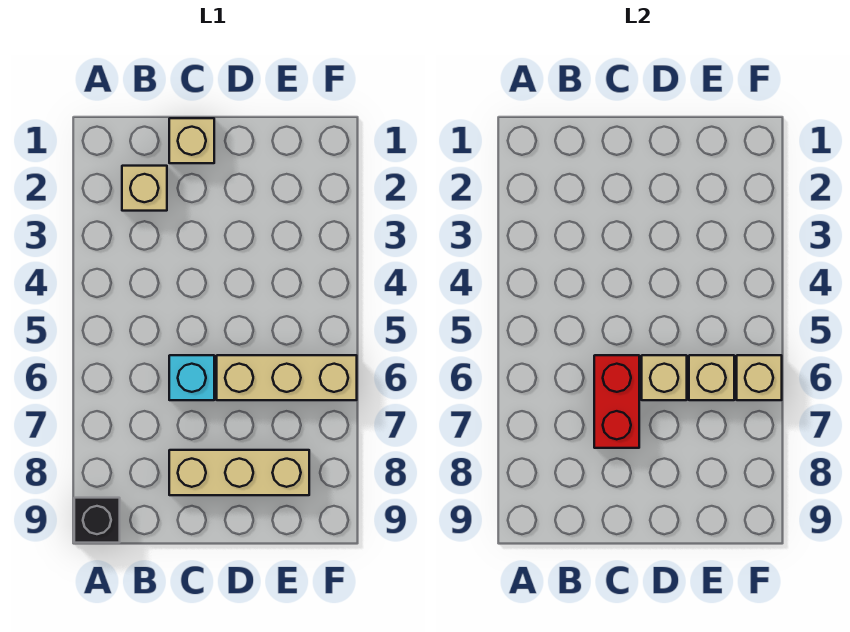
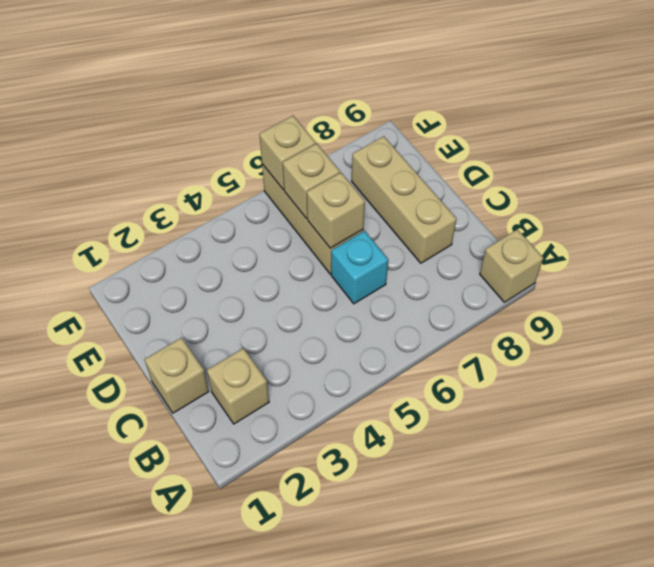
black 1x1 brick [74,498,120,543] -> tan 1x1 brick [480,229,543,302]
red 1x2 brick [594,355,639,448] -> none

